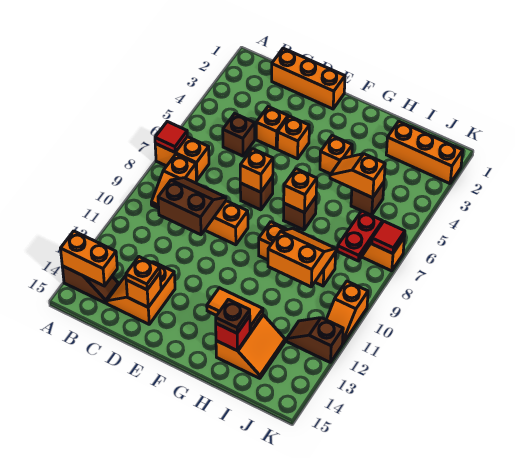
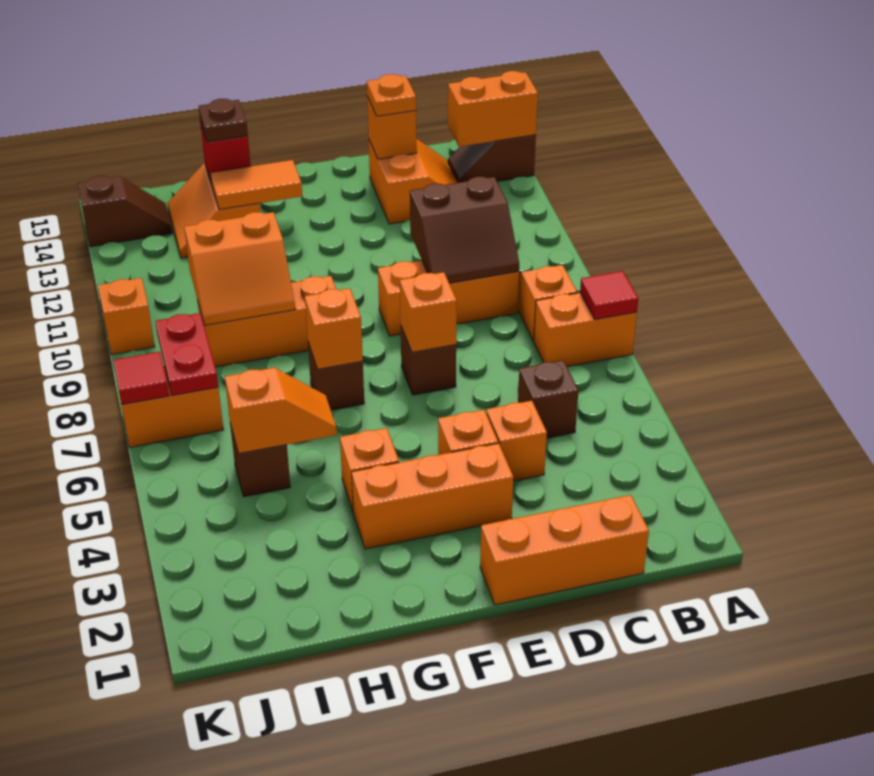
orange 1x3 brick [386,121,463,184] -> orange 1x3 brick moved to [352,443,513,549]
brown 1x2 slope [287,318,343,363] -> brown 1x2 slope moved to [78,176,172,247]

